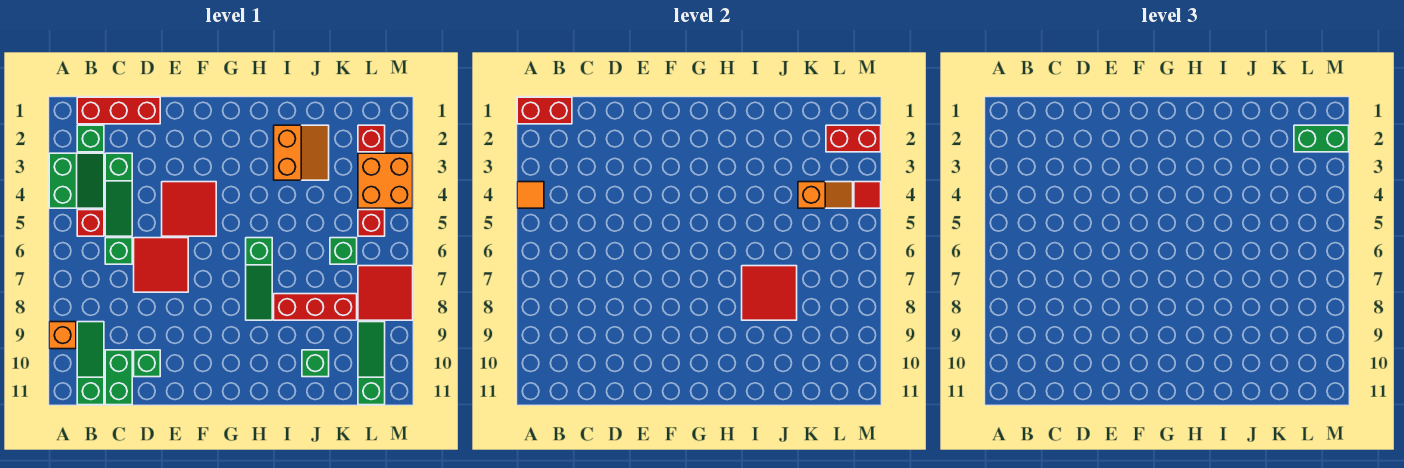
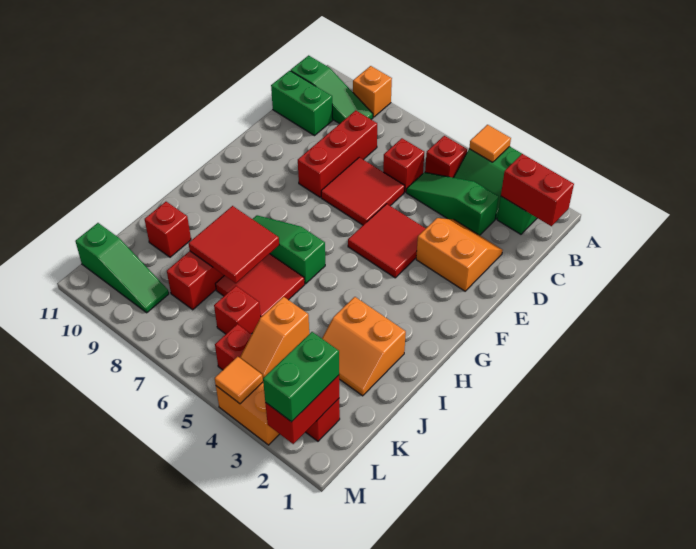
red 1x2 brick [517,97,572,124] -> red 1x2 brick turned to [501,154,574,226]
red 1x3 brick [77,97,160,124] -> red 1x3 brick moved to [298,110,377,197]
green 1x1 brick [105,238,132,264] -> red 1x1 brick [383,138,424,192]
none -> orange 2x2 slope [416,218,503,291]
green 1x1 brick [134,350,160,377] -> none
green 1x1 brick [302,350,329,377] -> red 1x1 brick [145,202,191,257]
green 1x1 brick [330,238,357,264] -> red 1x1 brick [214,286,261,334]
red 2x2 tile [358,266,413,320] -> red 2x2 tile moved to [216,254,305,317]
red 1x1 tile [854,182,881,208] -> orange 1x1 tile [215,357,263,404]

